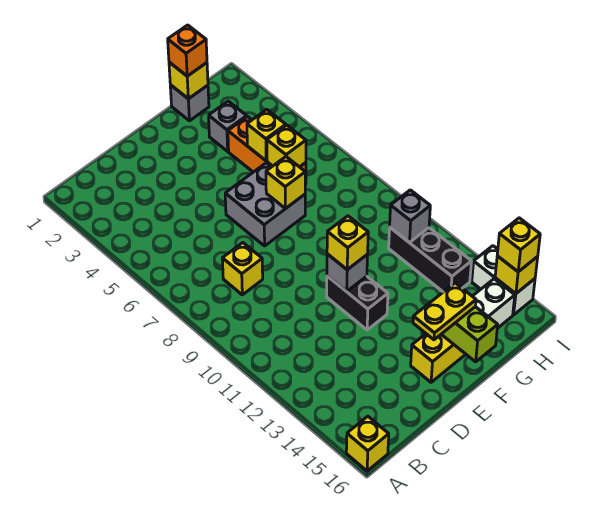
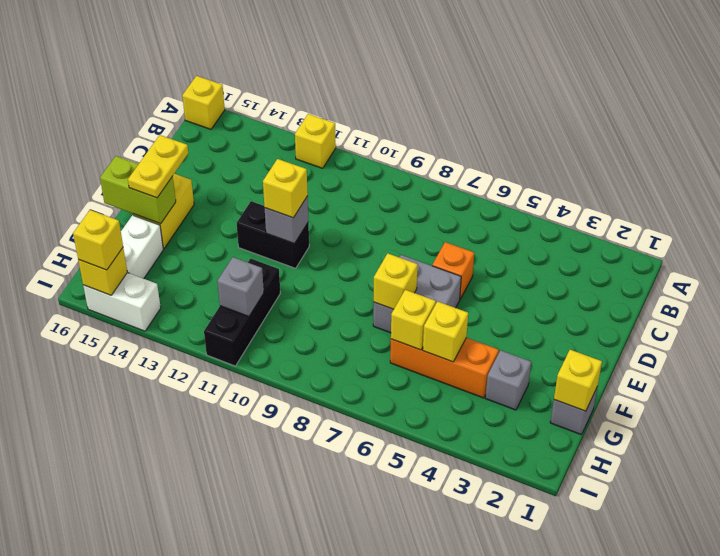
yellow 1x1 brick [222,243,263,295] -> yellow 1x1 brick moved to [295,114,336,168]
orange 1x1 brick [168,25,207,76] -> orange 1x1 brick moved to [432,242,474,299]
black 1x3 brick [389,228,471,292] -> black 1x3 brick turned to [204,259,280,366]

